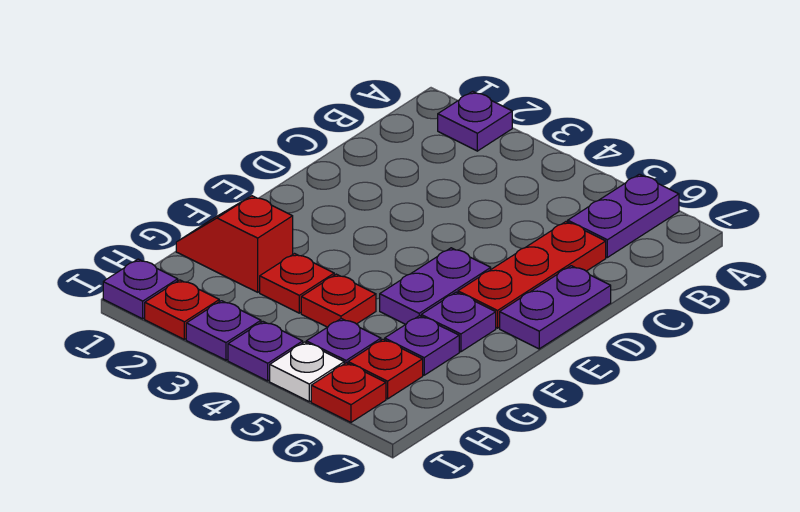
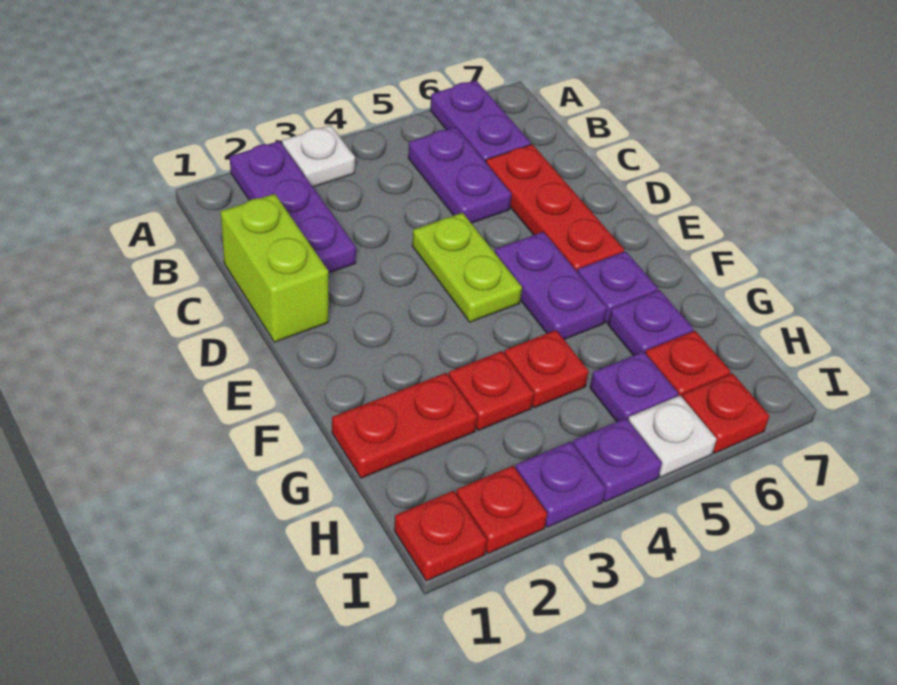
purple 1x1 plate [438,91,512,151] -> purple 1x3 plate [230,141,356,273]
none -> white 1x1 plate [282,125,355,187]
none -> lime 1x2 brick [221,194,328,342]
none -> lime 1x2 plate [412,213,522,322]
purple 1x2 plate [500,266,611,349] -> purple 1x2 plate moved to [408,127,512,223]
red 1x2 slope [176,196,293,292] -> red 1x2 plate [332,373,477,478]
purple 1x1 plate [103,259,178,319] -> red 1x1 plate [394,491,487,581]

